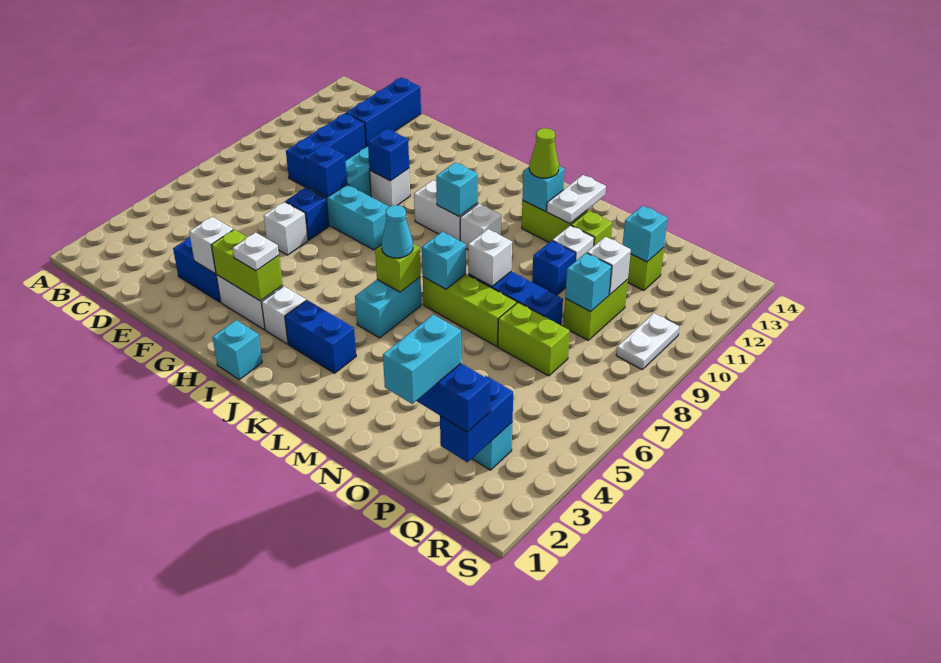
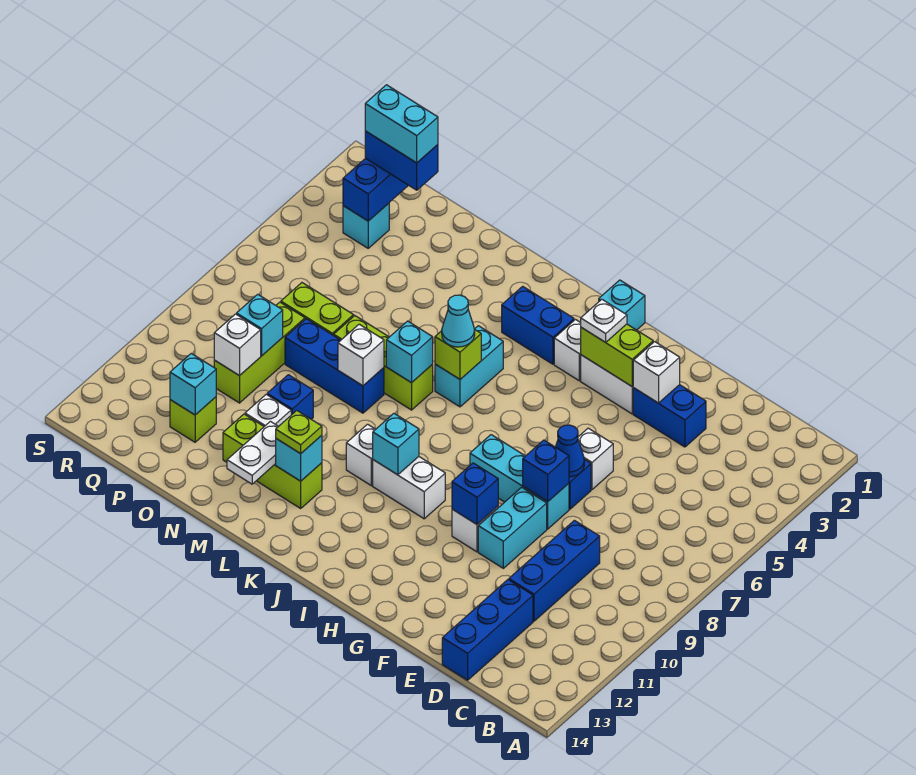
none -> blue 1x1 cone [556,425,584,477]
lime 1x1 cone [529,128,559,178] -> lime 1x1 plate [276,411,322,454]
cyan 1x2 brick [383,315,461,404] -> cyan 1x2 brick turned to [365,85,438,163]
lime 1x2 brick [563,280,628,340] -> lime 1x3 brick [214,302,305,403]
white 1x2 plate [616,313,679,369] -> none

